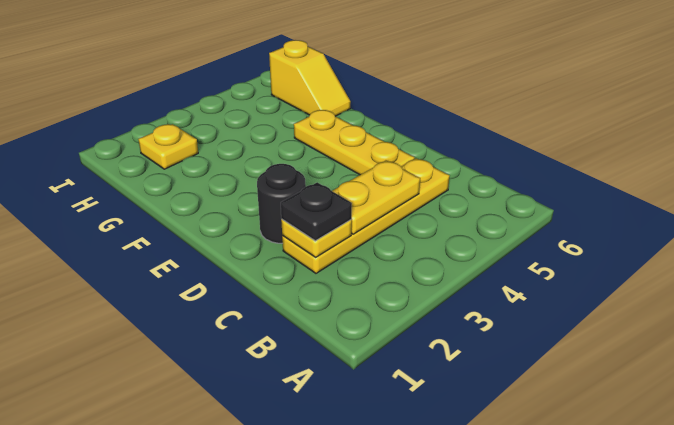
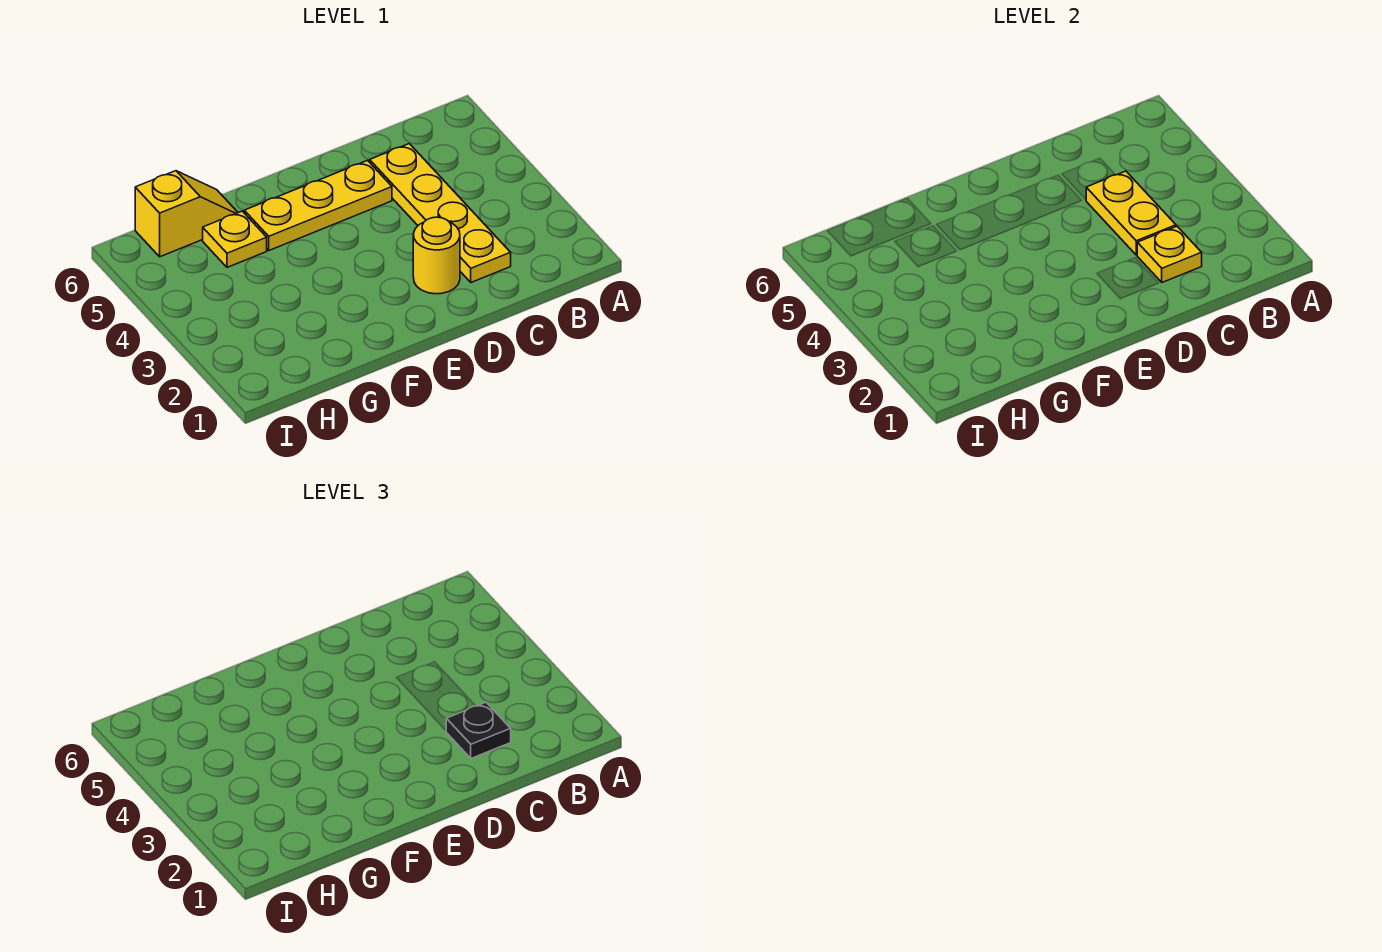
black 1x1 round brick [257,164,306,243] -> yellow 1x1 round brick [413,217,460,294]
yellow 1x1 plate [138,124,198,169] -> yellow 1x1 plate moved to [203,211,267,267]

